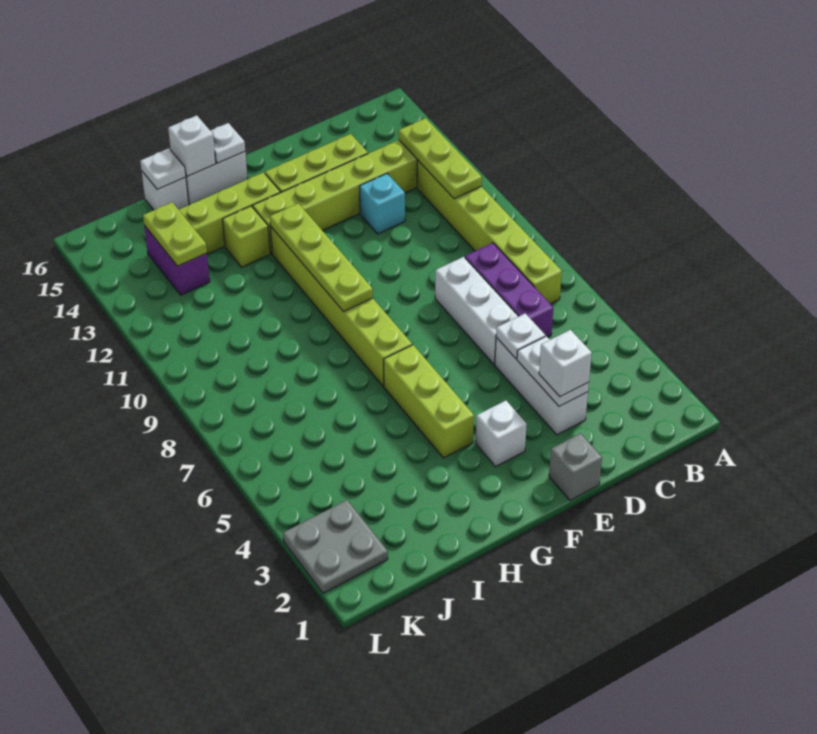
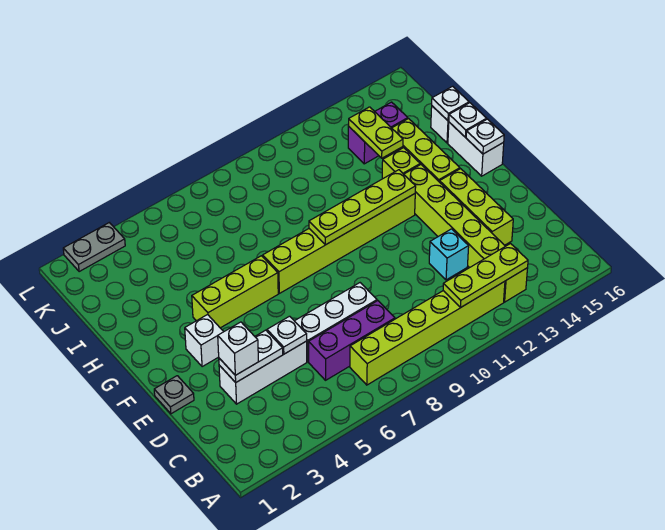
grey 1x1 brick [549,433,602,500] -> grey 1x1 plate [154,376,194,414]
white 1x1 brick [168,115,216,176] -> white 1x1 plate [449,103,487,137]
lime 1x2 plate [143,202,207,266] -> lime 1x2 plate turned to [348,107,403,158]
grey 2x2 plate [283,500,388,593] -> grey 1x2 plate [63,223,125,272]

